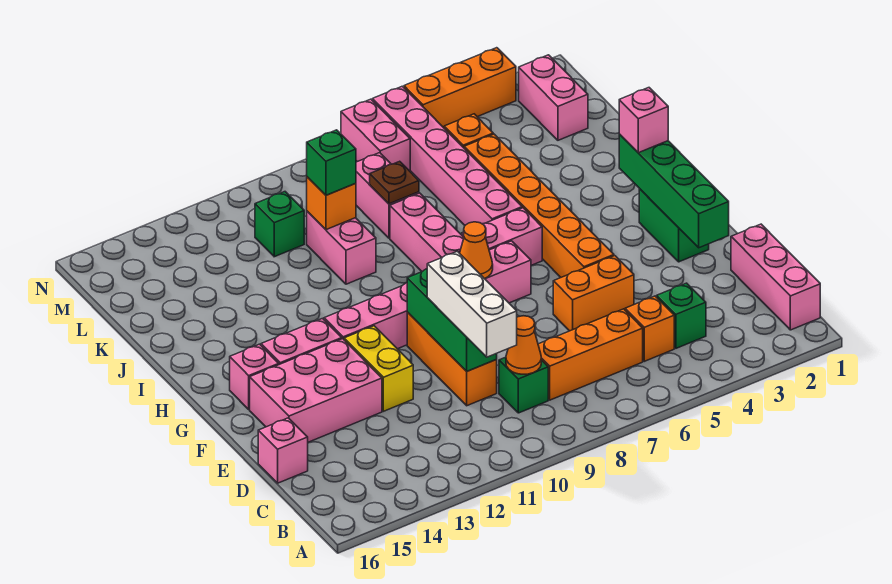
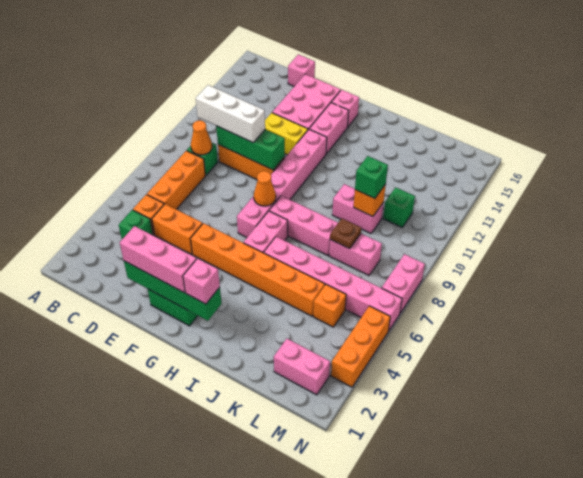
pink 1x3 brick [731,224,820,330] -> pink 1x3 brick moved to [120,226,196,293]
orange 1x2 brick [553,256,634,331] -> orange 1x2 brick turned to [152,204,203,254]
pink 1x2 brick [341,99,410,171] -> pink 1x2 brick turned to [382,254,425,313]

